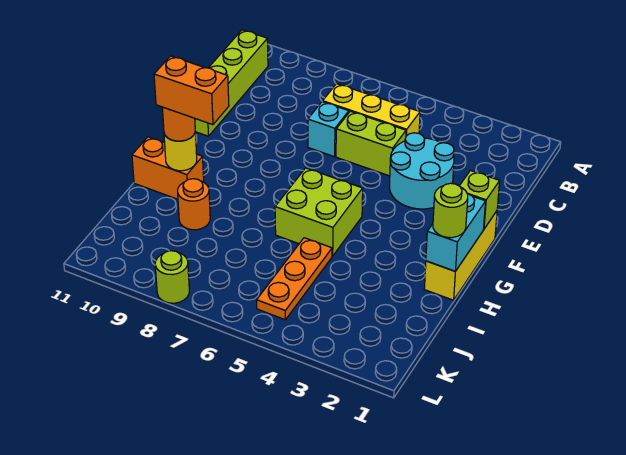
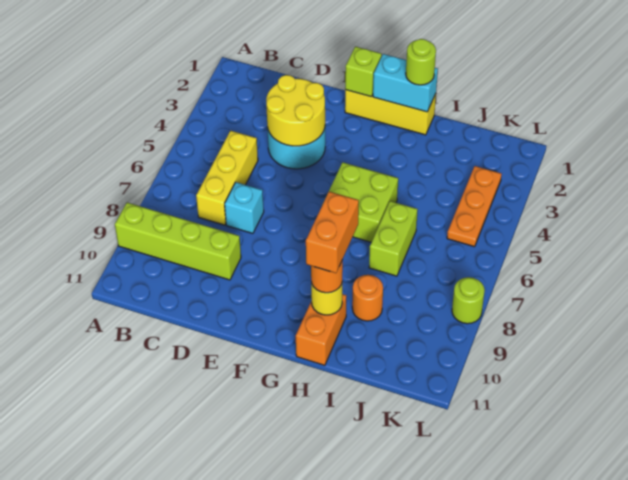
lime 1x4 brick [195,30,268,136] -> lime 1x4 brick moved to [115,202,241,280]
none -> yellow 2x2 round brick [266,75,325,146]
lime 1x2 brick [336,111,406,176] -> lime 1x2 brick moved to [369,201,418,276]
orange 1x3 plate [257,238,332,320] -> orange 1x3 plate turned to [447,166,502,247]

